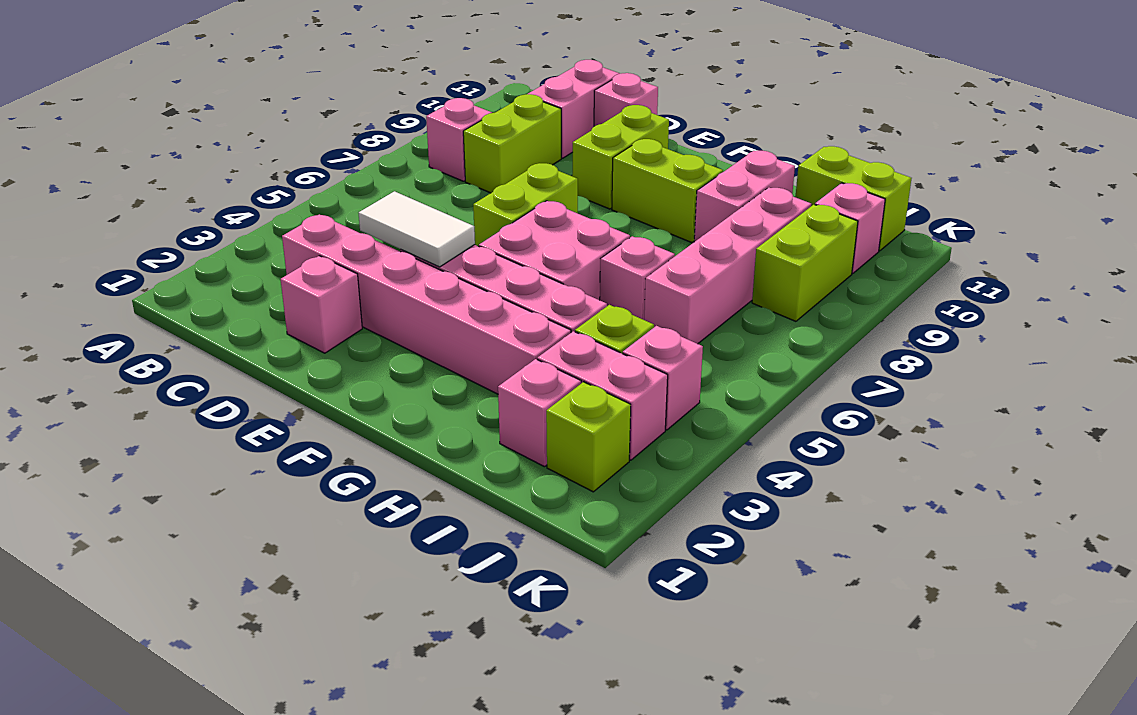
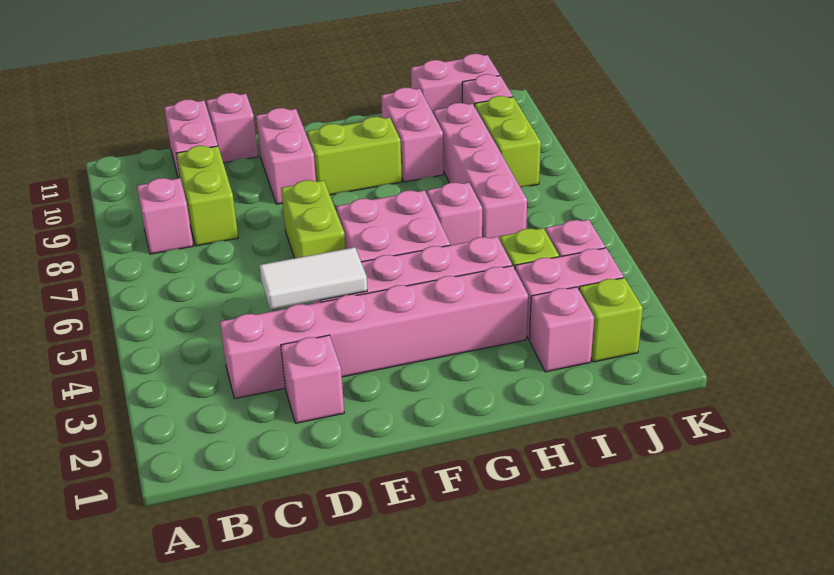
lime 1x2 brick [572,105,669,209] -> pink 1x2 brick [256,108,316,204]
lime 1x2 brick [796,146,912,251] -> pink 1x2 brick [411,54,500,114]

